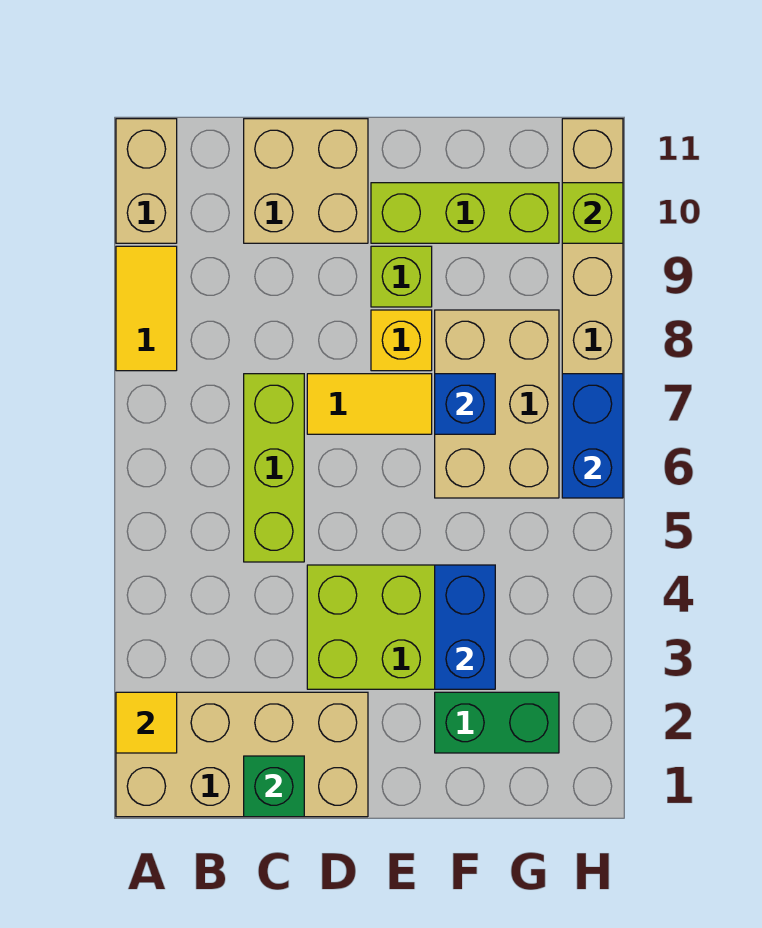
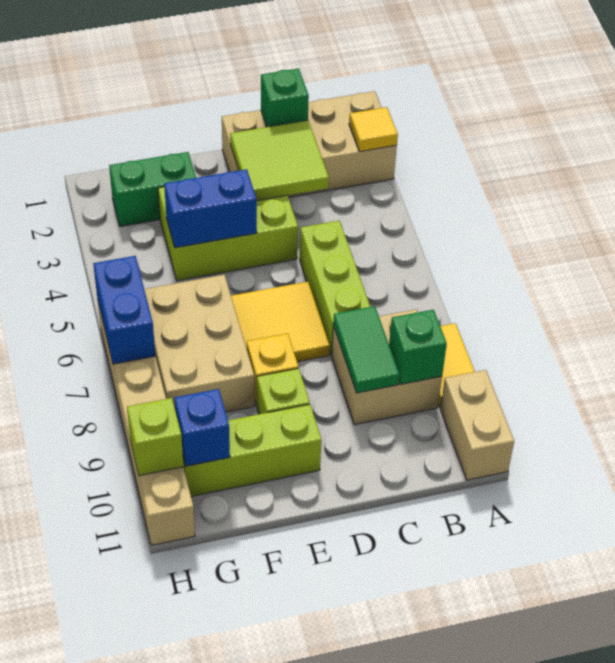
none -> green 1x1 brick [389,310,447,384]
none -> lime 2x2 tile [230,120,329,201]
none -> green 1x2 tile [333,306,400,393]
tan 2x2 brick [244,119,368,243] -> tan 2x2 brick moved to [332,309,442,425]
yellow 1x2 tile [307,374,432,434] -> yellow 2x2 tile [231,282,330,362]
blue 1x2 brick [435,565,495,689] -> blue 1x2 brick turned to [164,169,257,248]
blue 1x1 brick [435,374,495,434] -> blue 1x1 brick moved to [174,389,230,466]

